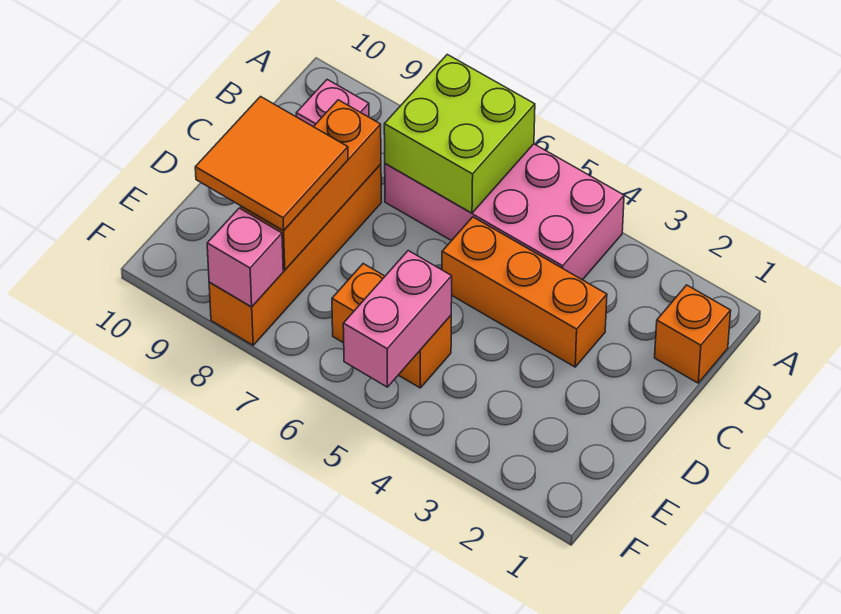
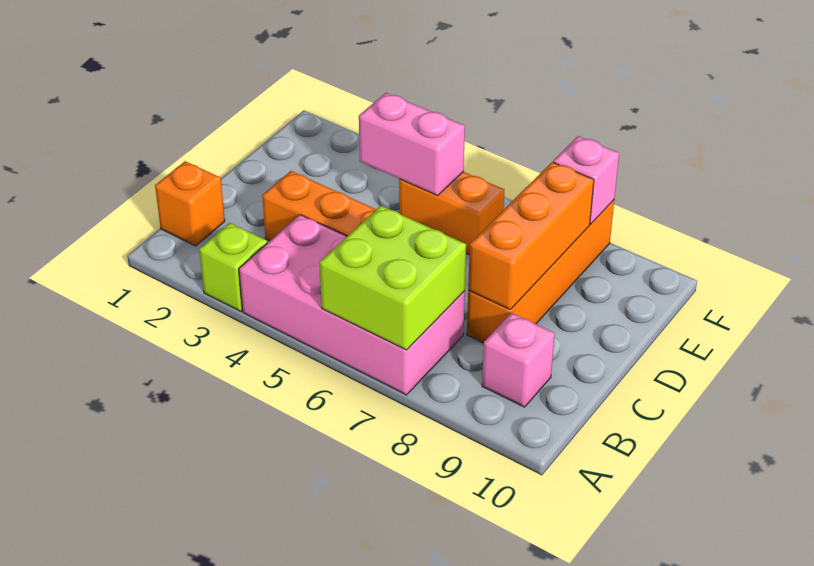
none -> lime 1x1 brick [199,223,267,311]
orange 2x2 tile [195,97,348,231] -> none
pink 1x2 brick [343,251,452,387] -> pink 1x2 brick turned to [359,93,465,195]

